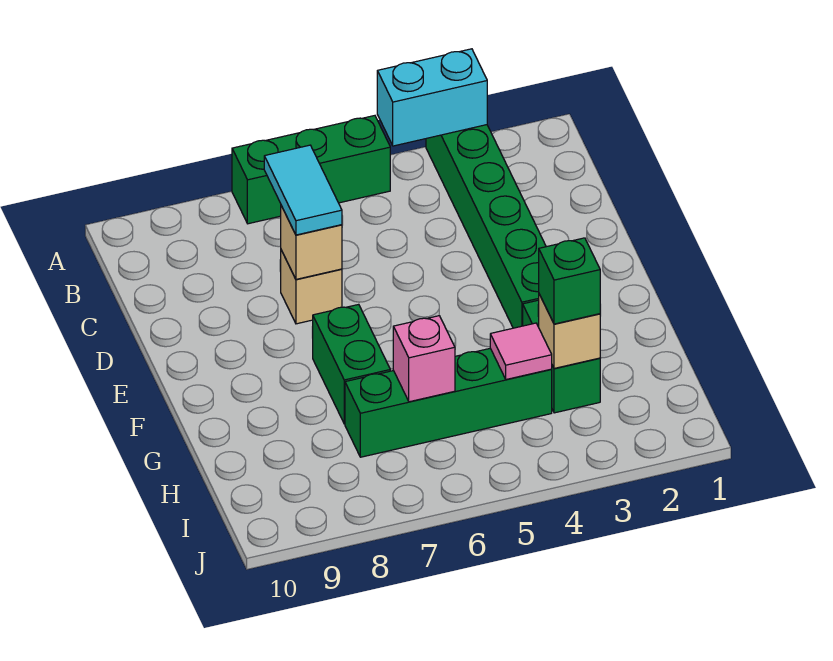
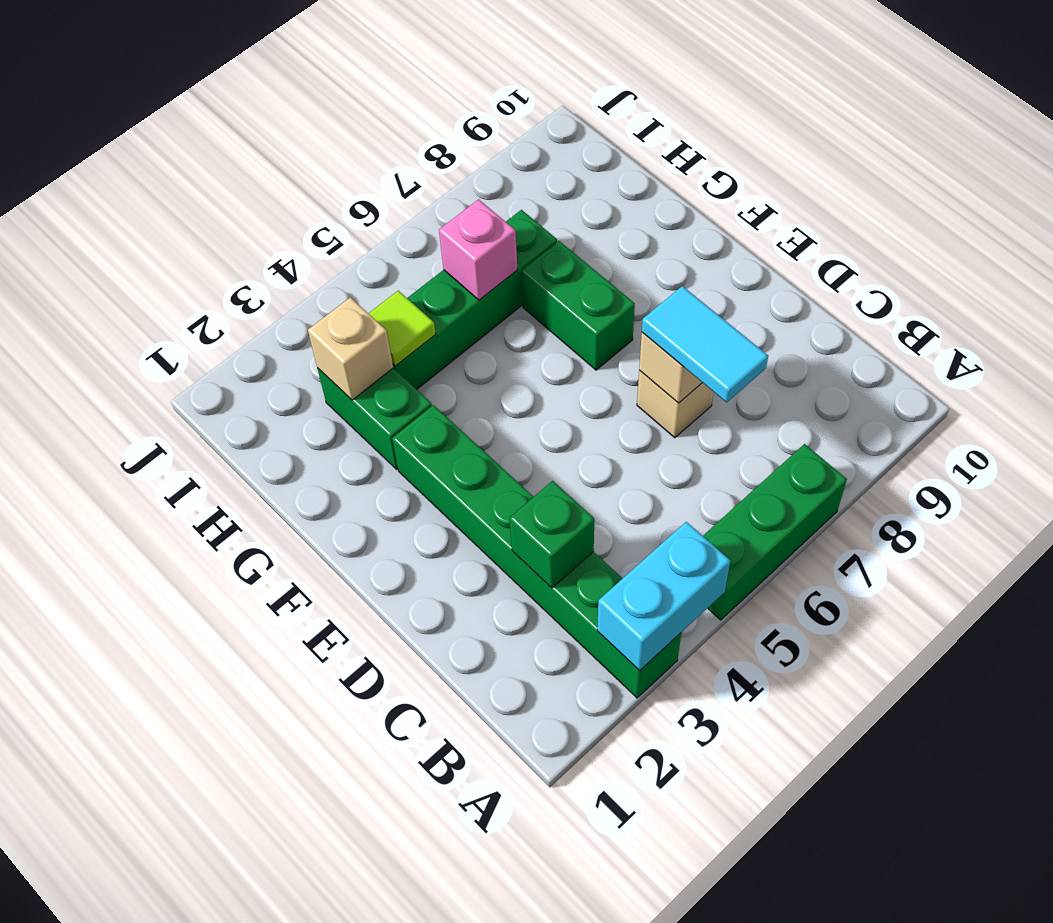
green 1x1 brick [539,238,600,324] -> green 1x1 brick moved to [510,481,594,588]
pink 1x1 tile [490,323,552,379] -> lime 1x1 tile [368,291,436,366]

